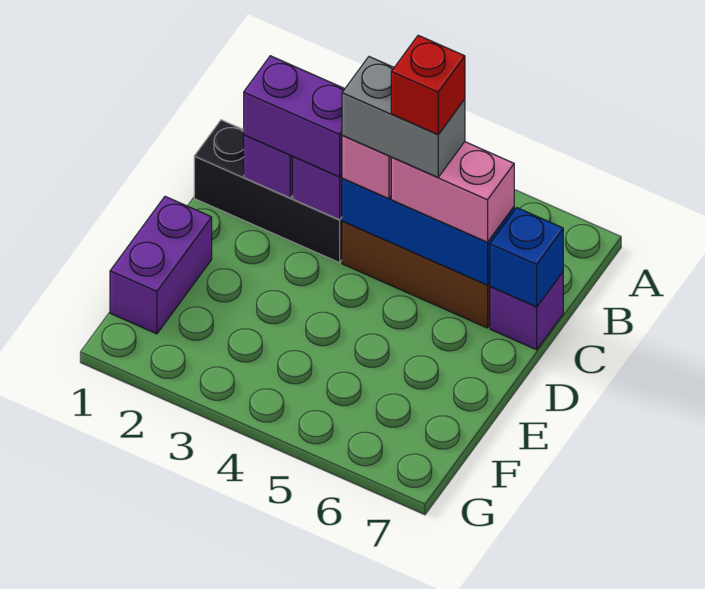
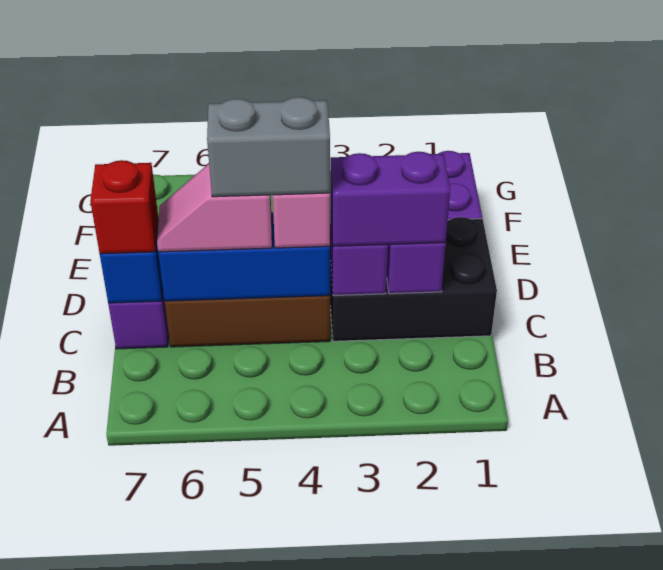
black 1x3 brick [194,120,342,263] -> black 2x3 brick [330,217,497,341]
pink 1x2 brick [391,142,514,242] -> pink 1x2 slope [157,164,272,252]
red 1x1 brick [391,35,465,134] -> red 1x1 brick moved to [90,160,158,254]

